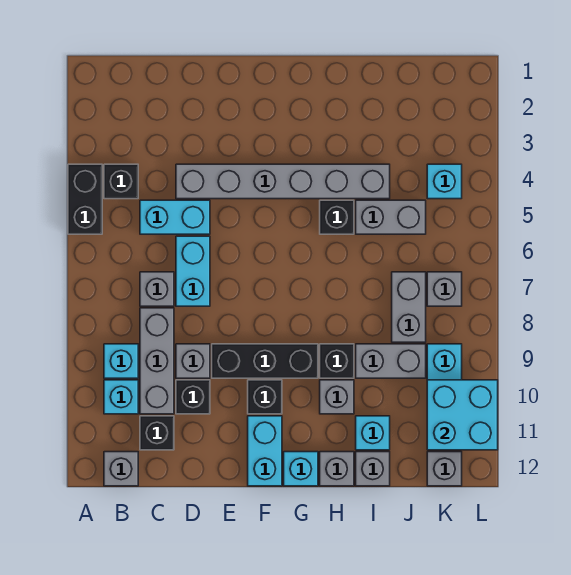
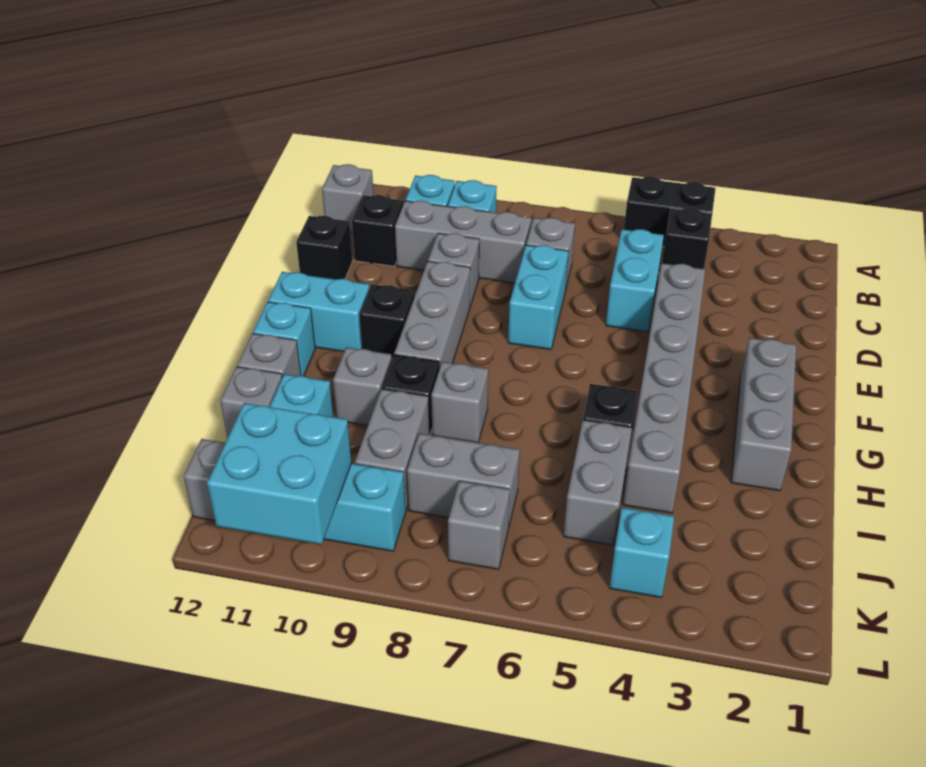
cyan 1x2 brick [176,236,210,306] -> cyan 1x2 brick turned to [508,245,568,350]
black 1x1 brick [176,380,210,414] -> black 1x1 brick moved to [296,216,352,279]
black 1x3 brick [212,344,318,378] -> grey 1x3 brick [394,261,470,366]
none -> grey 1x3 brick [731,338,796,491]
none -> grey 1x1 brick [431,362,488,443]

